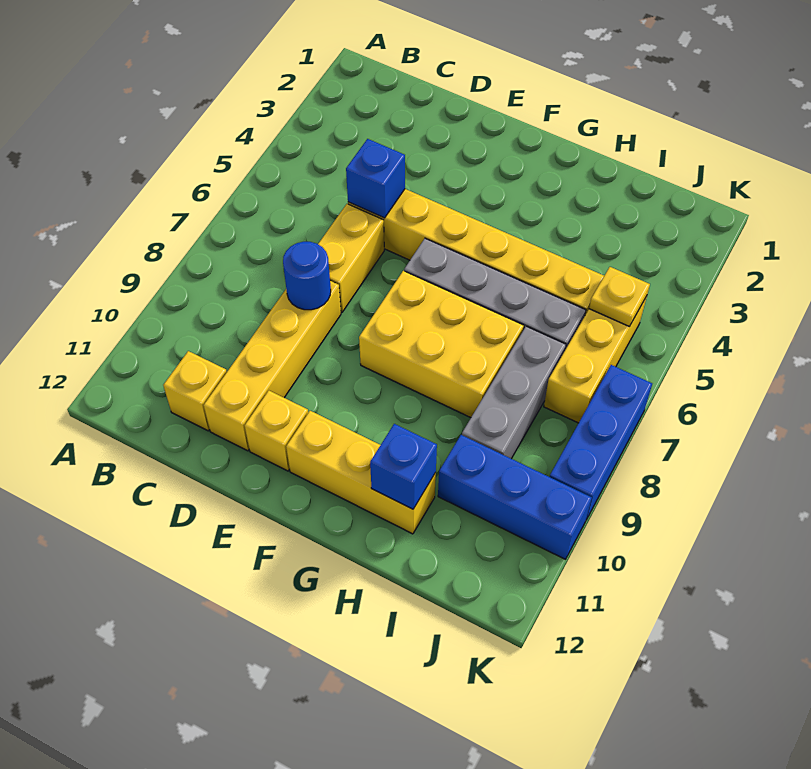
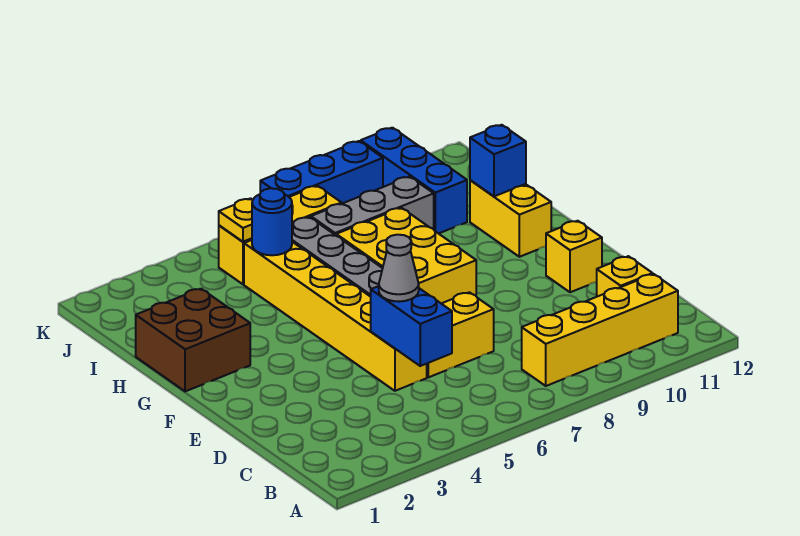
blue 1x1 brick [346,139,405,218] -> blue 1x2 brick [371,286,452,366]
none -> grey 1x1 cone [379,235,419,302]
yellow 1x4 brick [204,281,341,451] -> yellow 1x4 brick moved to [522,274,678,386]
blue 1x1 round brick [283,242,331,310] -> blue 1x1 round brick moved to [252,188,292,255]
yellow 1x3 brick [286,411,436,534] -> yellow 1x2 brick [470,180,551,257]
none -> brown 2x2 brick [136,289,250,391]

